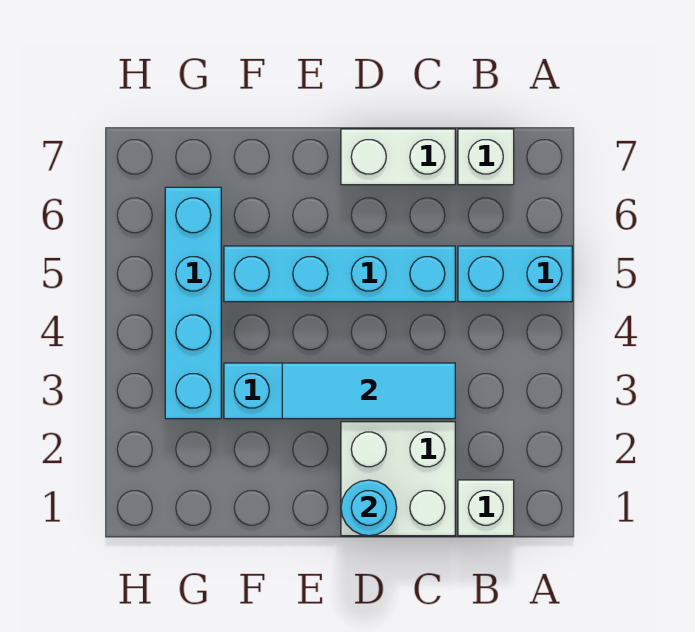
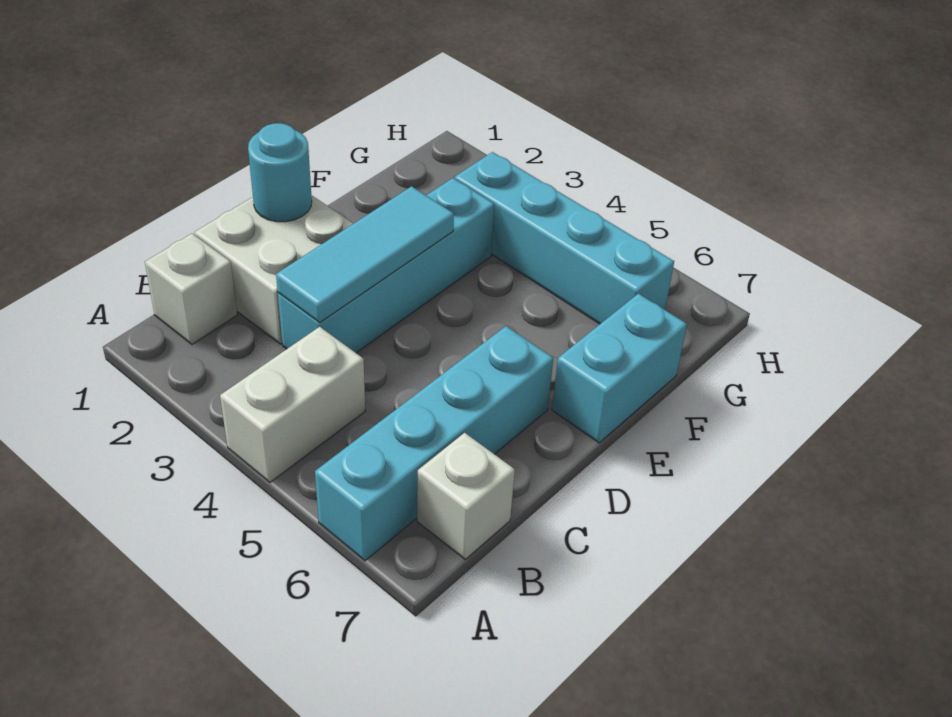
cyan 1x2 brick [458,246,572,302] -> cyan 1x2 brick moved to [552,294,687,443]
cyan 1x4 brick [224,246,455,302] -> cyan 1x4 brick moved to [315,326,553,561]
white 1x2 brick [341,129,455,185] -> white 1x2 brick moved to [220,327,365,482]

